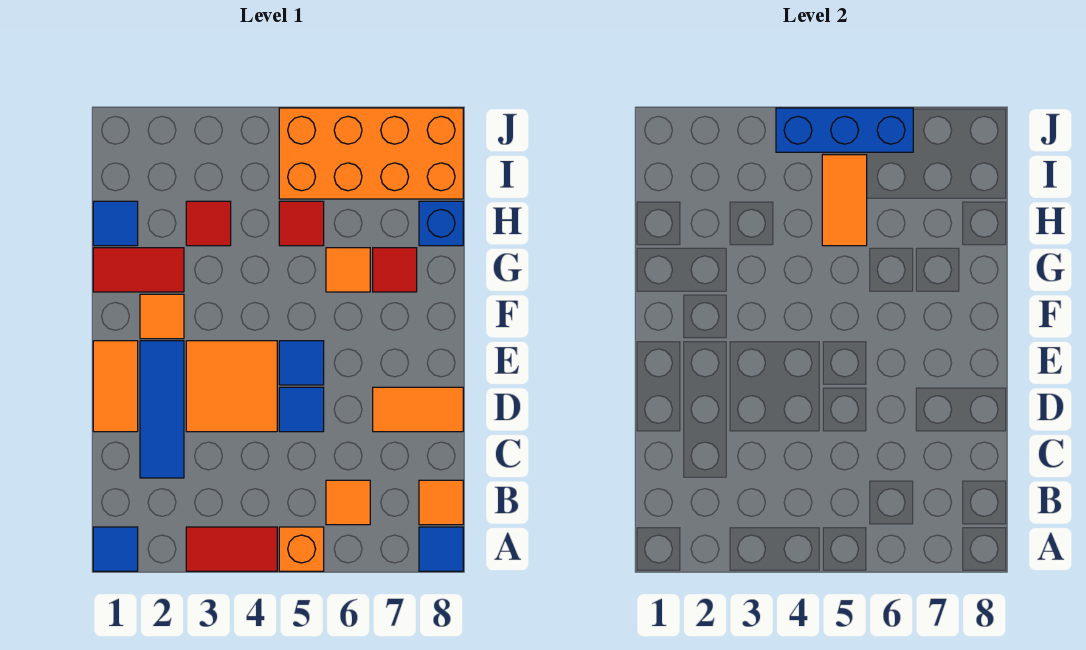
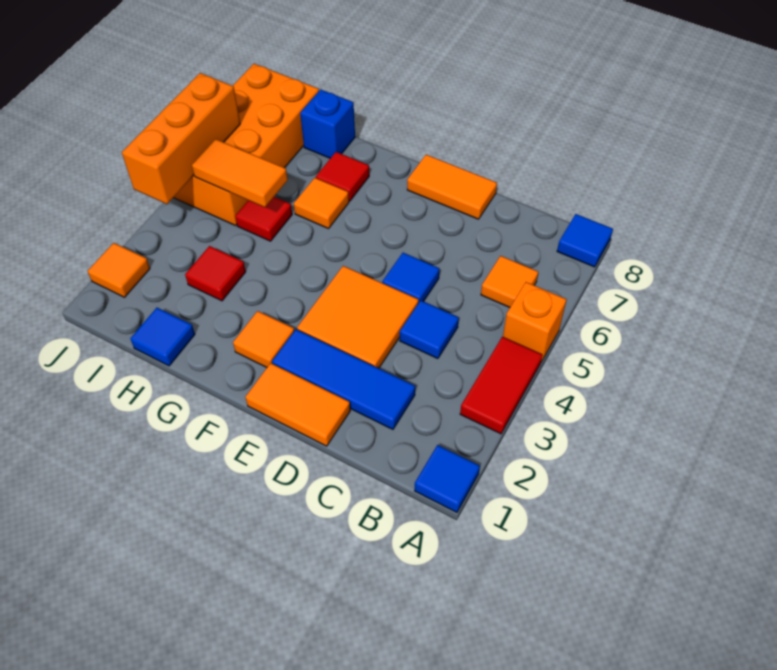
orange 1x1 tile [419,480,463,525] -> orange 1x1 tile moved to [88,243,150,297]
orange 1x2 tile [373,387,463,432] -> orange 1x2 tile turned to [407,155,497,219]
blue 1x1 tile [279,341,324,385] -> blue 1x1 tile moved to [400,300,459,359]
red 1x2 tile [93,248,184,292] -> none
blue 1x3 brick [776,108,913,152] -> orange 1x3 brick [122,73,240,204]

